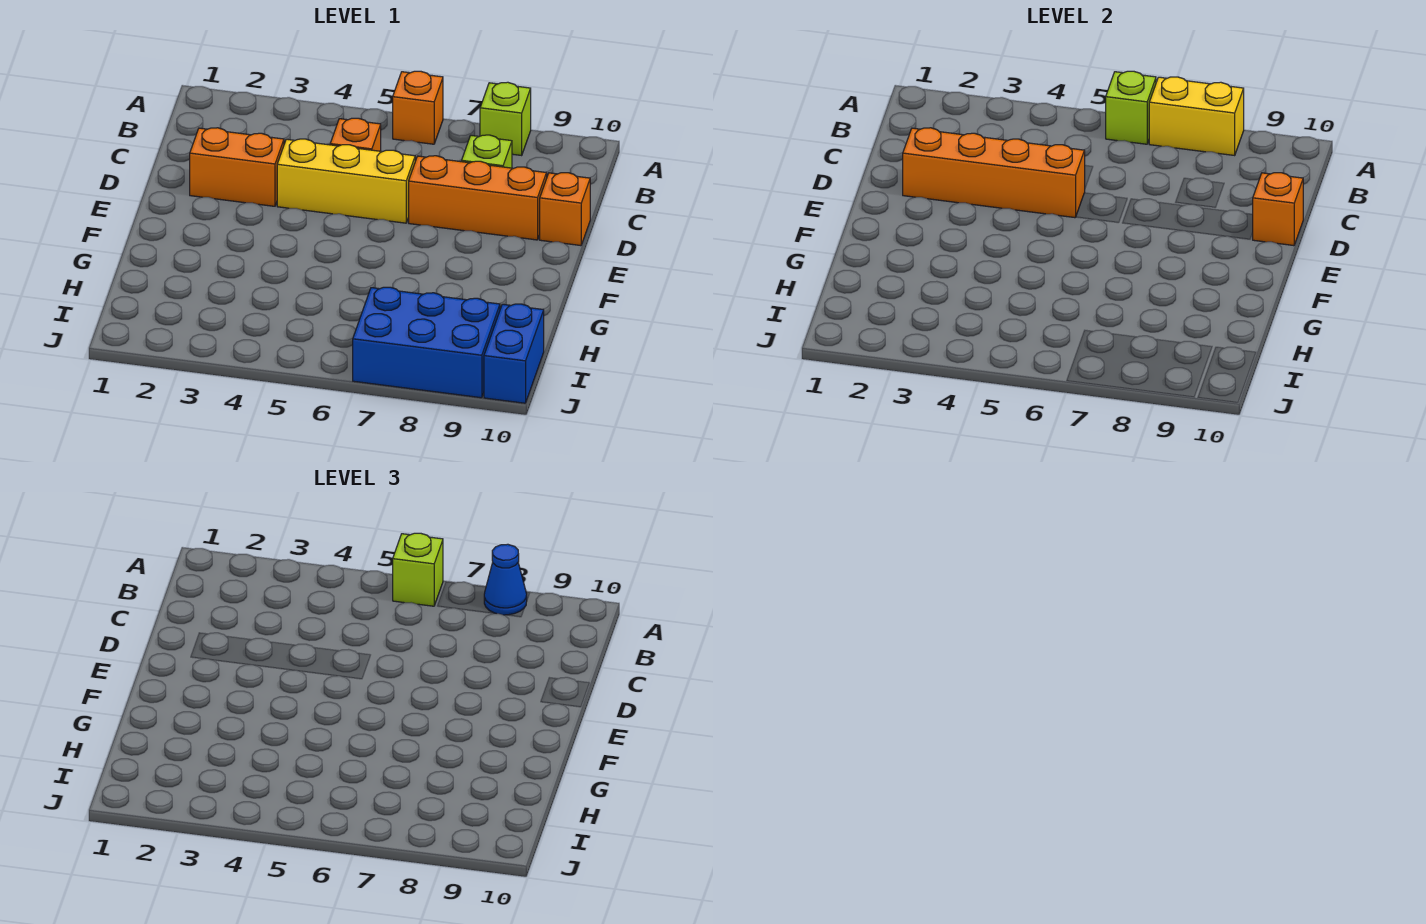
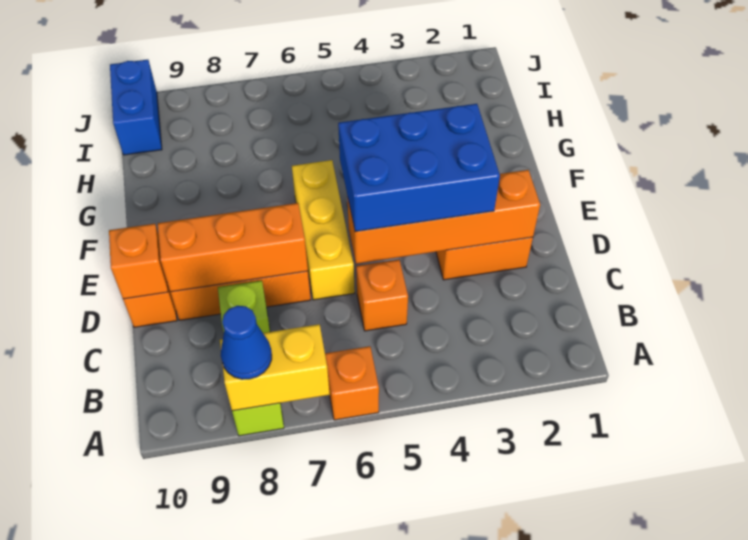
lime 1x1 brick [1106,71,1156,144] -> none
lime 1x1 brick [393,533,443,606] -> none
yellow 1x3 brick [277,139,415,223] -> yellow 1x3 brick turned to [292,160,355,300]
none -> orange 1x3 brick [158,203,308,292]
blue 2x3 brick [353,287,500,398] -> blue 2x3 brick moved to [338,104,500,232]

